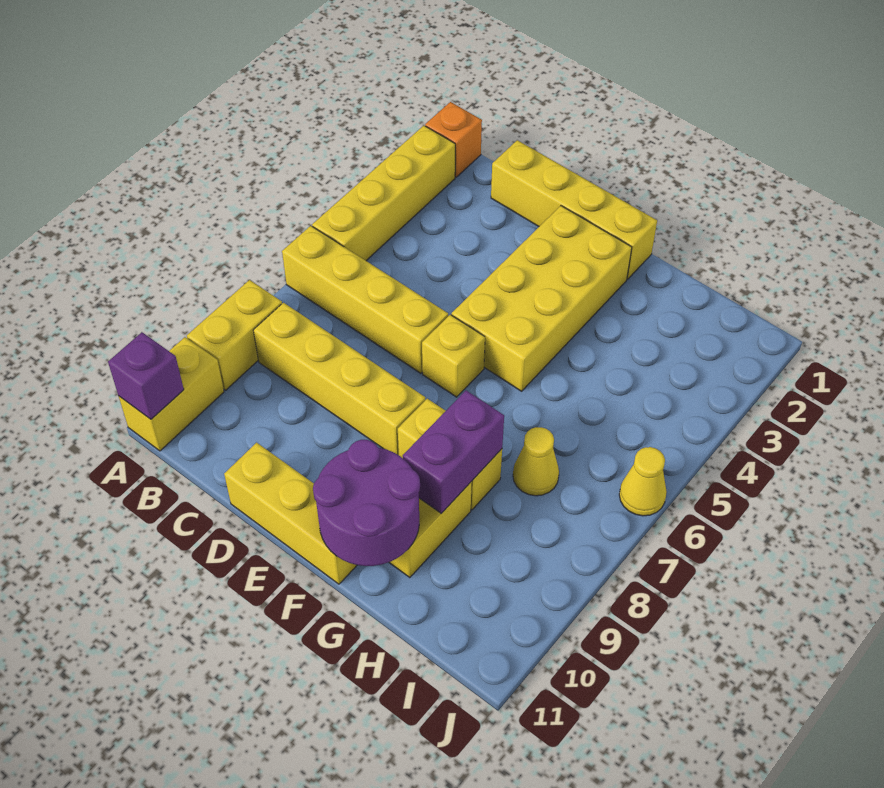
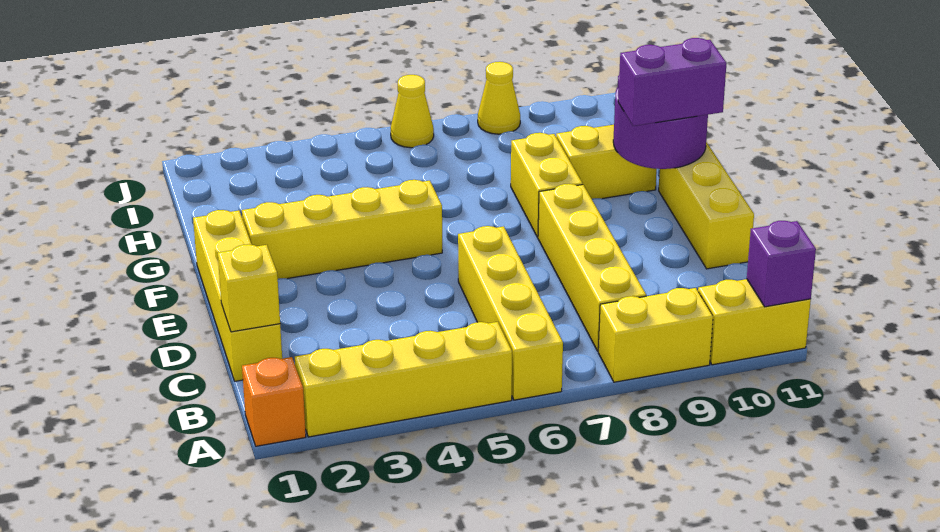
yellow 2x4 brick [451,206,632,391] -> yellow 1x4 brick [242,180,442,279]
yellow 1x1 brick [422,315,485,397] -> yellow 1x1 brick moved to [218,244,280,332]
purple 1x2 brick [403,390,504,513] -> purple 1x2 brick moved to [618,38,727,126]
yellow 1x1 cone [513,427,559,496] -> yellow 1x1 cone moved to [478,62,520,134]

